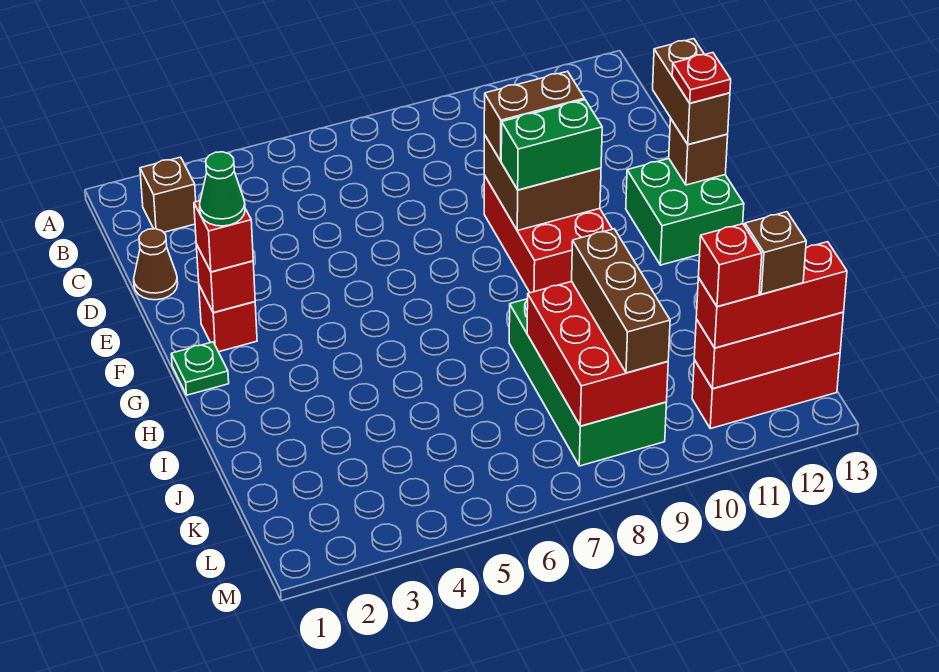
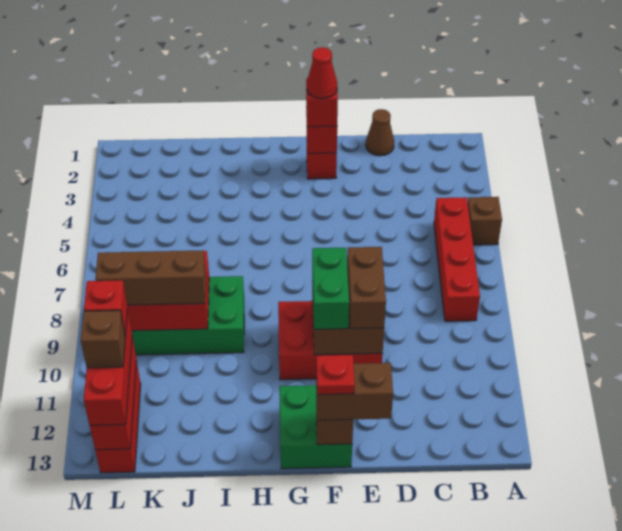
brown 1x1 brick [140,157,196,232] -> brown 1x1 brick moved to [468,197,502,245]
none -> red 1x4 brick [434,197,480,321]
green 1x1 cone [200,152,245,226] -> red 1x1 cone [306,47,337,99]
green 1x1 plate [171,342,229,395] -> none

